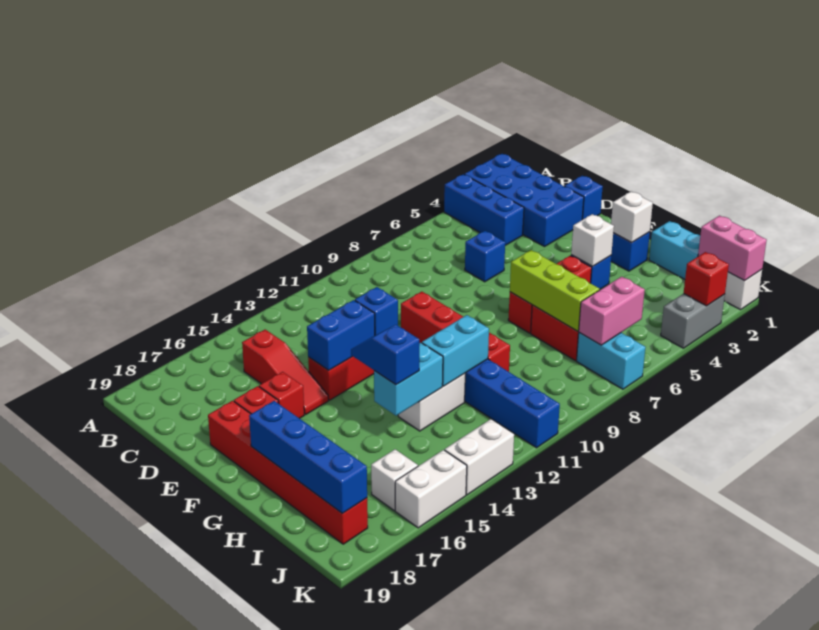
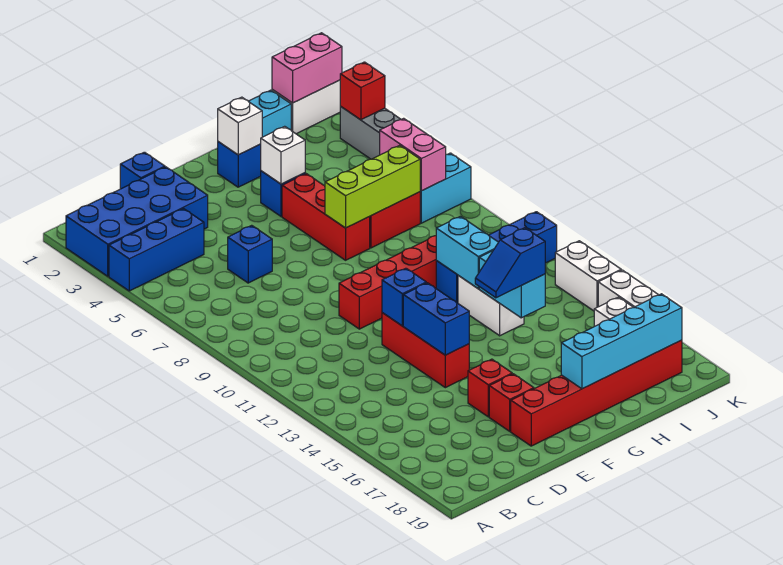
red 1x3 slope [242,330,328,415] -> none
blue 1x4 brick [249,401,367,514] -> cyan 1x4 brick [561,294,682,389]

